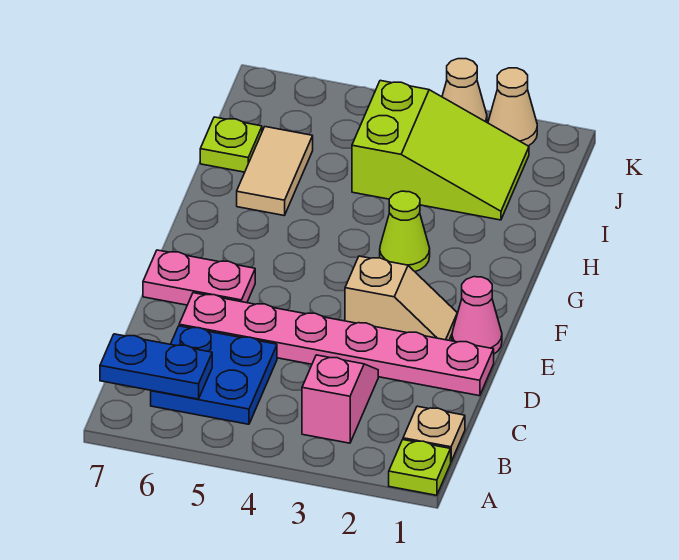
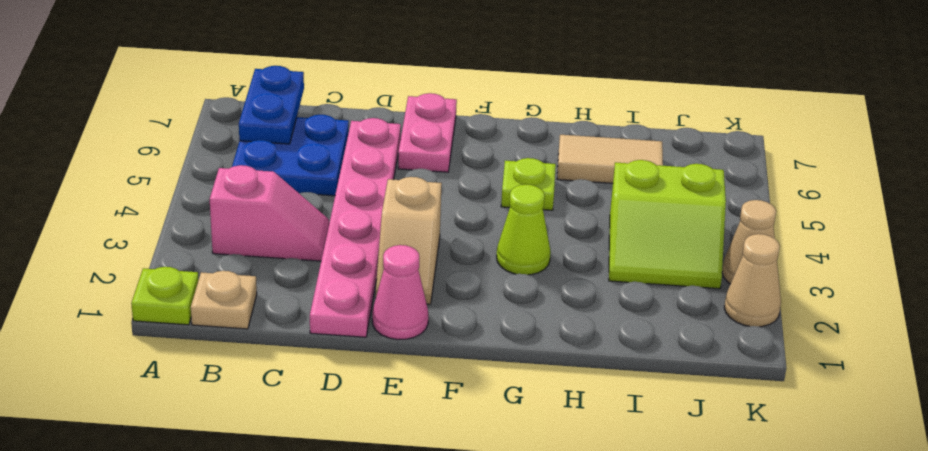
lime 2x3 slope [352,81,529,220] -> lime 2x2 slope [609,160,726,289]
lime 1x1 plate [200,117,262,172] -> lime 1x1 plate moved to [501,158,556,210]

